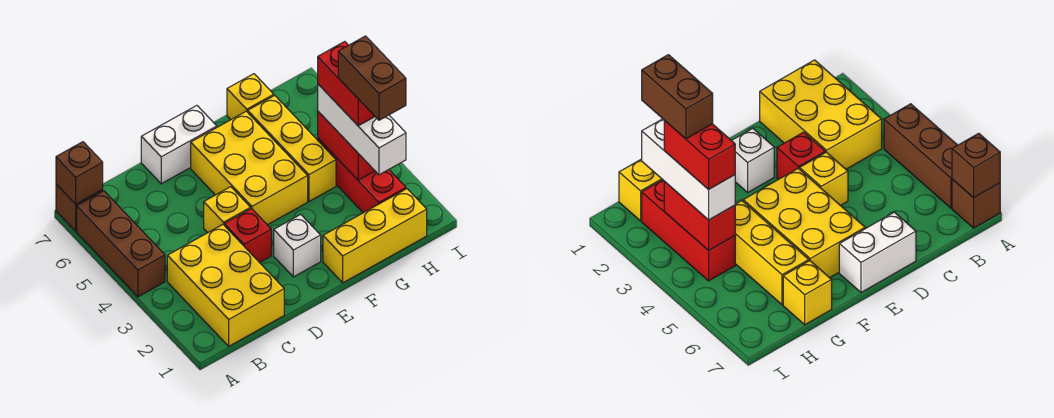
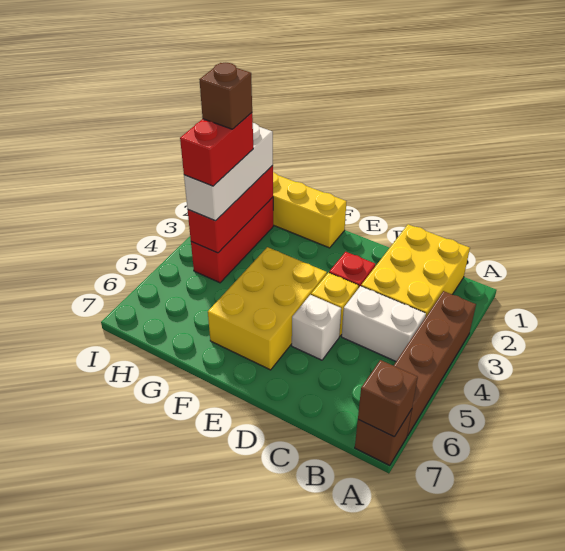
brown 1x3 brick [77,191,165,297] -> brown 1x4 brick [394,291,476,436]
white 1x2 brick [141,106,217,184] -> white 1x2 brick moved to [342,286,426,361]
white 1x1 brick [274,214,321,277] -> white 1x1 brick moved to [292,295,341,360]
yellow 1x3 brick [248,95,336,201] -> none
yellow 1x1 brick [227,74,274,119] -> none
brown 1x2 brick [338,36,406,120] -> brown 1x1 brick [199,63,252,129]
red 1x2 brick [318,112,375,180] -> red 1x3 brick [188,165,273,253]

